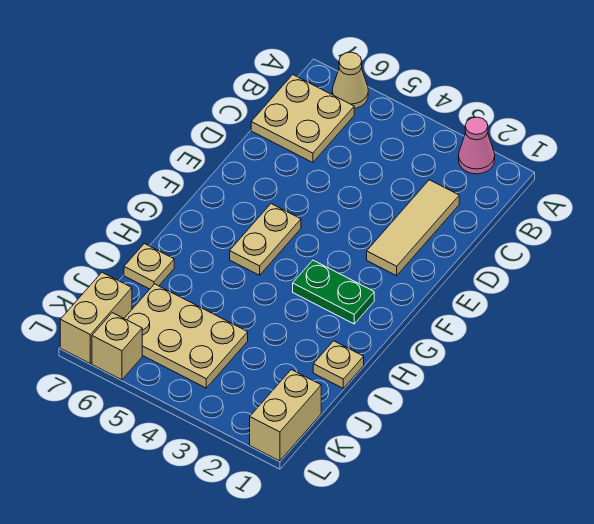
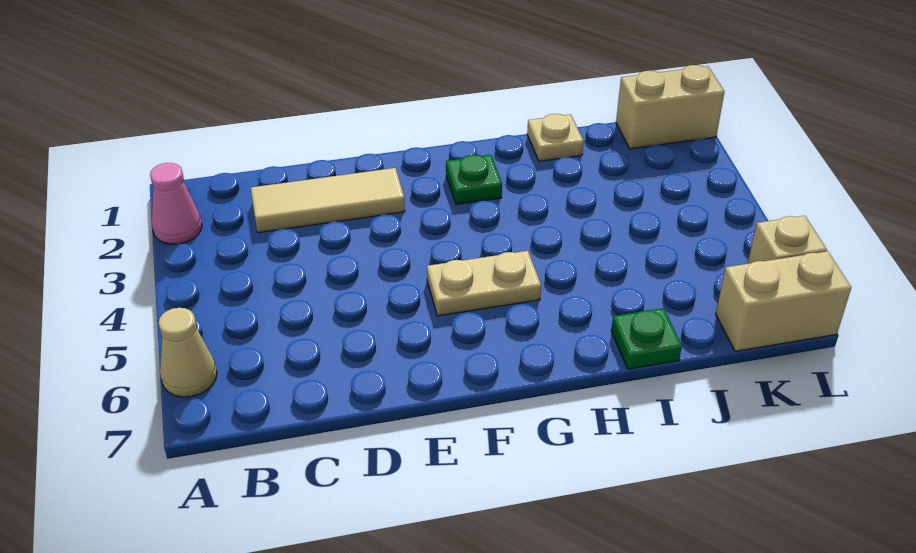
tan 2x2 plate [251,75,354,163] -> none
green 1x2 plate [293,260,374,324] -> green 1x1 plate [446,155,502,205]
tan 1x1 plate [124,244,174,289] -> green 1x1 plate [611,308,682,369]
tan 2x3 plate [124,284,248,388] -> none

